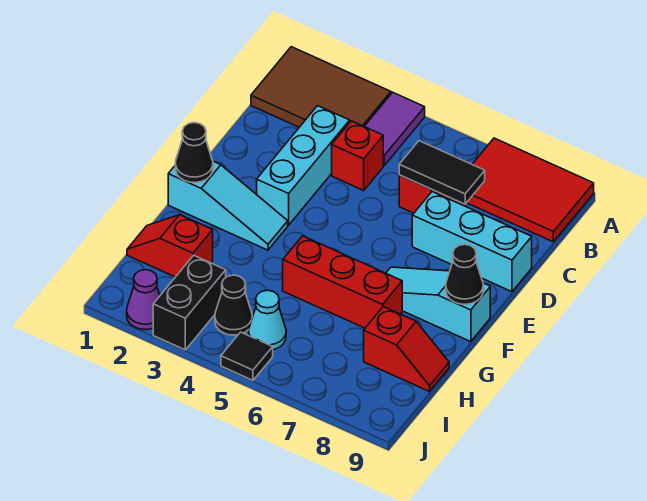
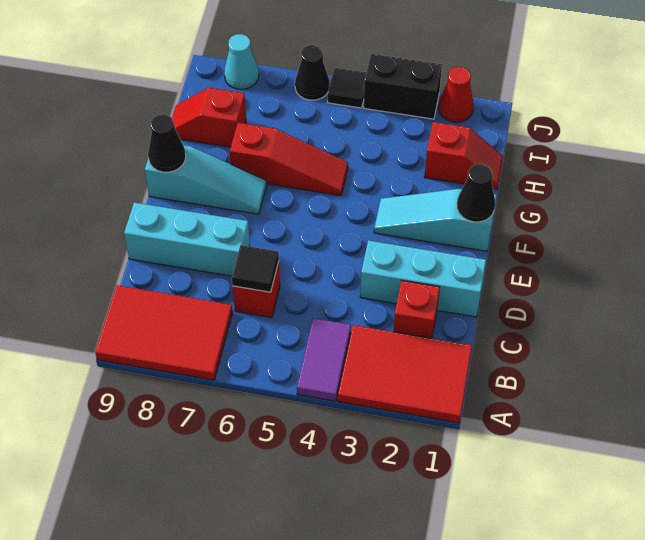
brown 2x3 tile [251,47,391,127] -> red 2x3 tile [338,325,472,423]
cyan 1x3 brick [257,106,350,225] -> cyan 1x3 brick turned to [360,241,486,317]
red 1x1 brick [332,121,383,190] -> red 1x1 brick moved to [393,281,440,338]
black 1x2 tile [399,141,485,204] -> black 1x1 tile [232,245,279,292]
red 1x3 brick [283,236,402,328] -> red 1x3 slope [230,123,348,196]
black 1x2 brick [153,255,226,350] -> black 1x2 brick turned to [364,54,442,119]
black 1x1 cone [215,275,252,335] -> black 1x1 cone moved to [295,45,329,100]
cyan 1x1 cone [249,290,286,350] -> cyan 1x1 cone moved to [224,34,259,89]
purple 1x1 cone [127,270,160,330] -> red 1x1 cone [438,67,474,122]

